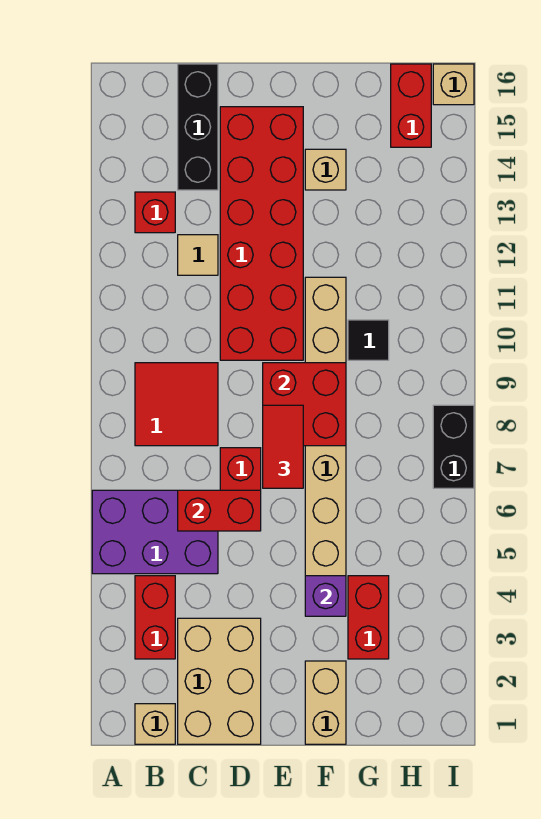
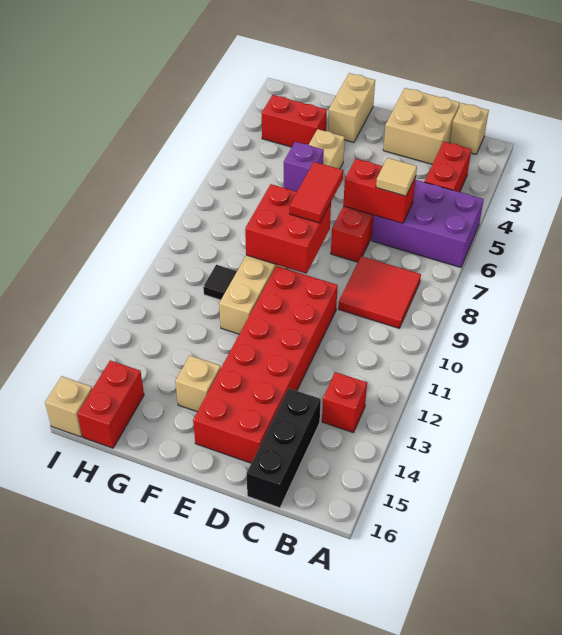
tan 2x3 brick [178,618,261,744] -> tan 2x2 brick [383,88,460,164]
tan 1x1 tile [178,235,218,275] -> tan 1x1 tile moved to [376,158,417,196]
purple 1x1 brick [305,576,346,616] -> purple 1x1 brick moved to [284,142,324,192]
red 1x2 brick [348,576,389,659] -> red 1x2 brick turned to [262,95,327,147]
black 1x2 brick [433,405,474,488] -> none

